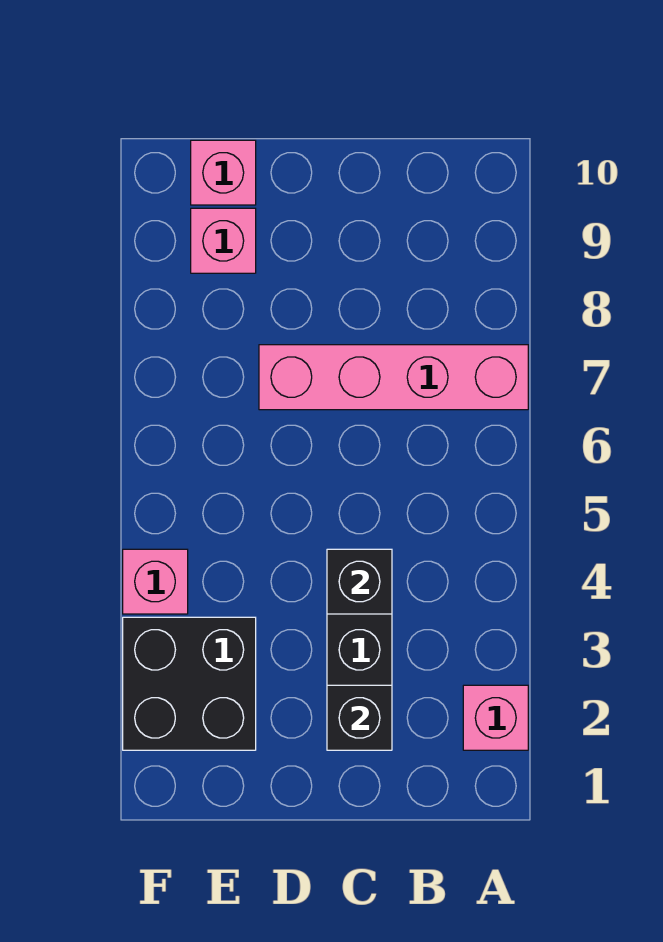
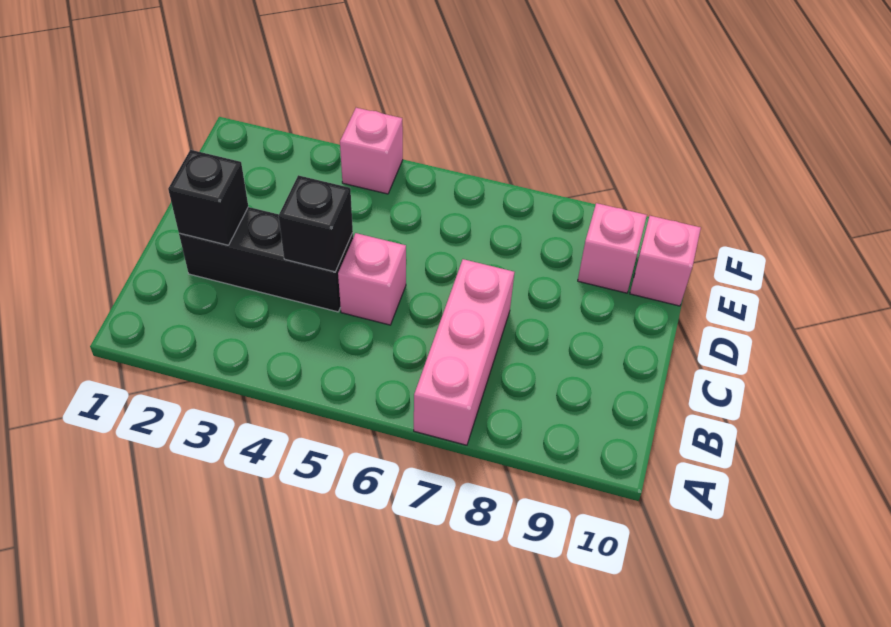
pink 1x1 brick [463,685,528,750] -> pink 1x1 brick moved to [338,233,406,325]
pink 1x4 brick [259,345,528,410] -> pink 1x3 brick [414,259,514,445]
black 2x2 brick [123,617,256,750] -> none

